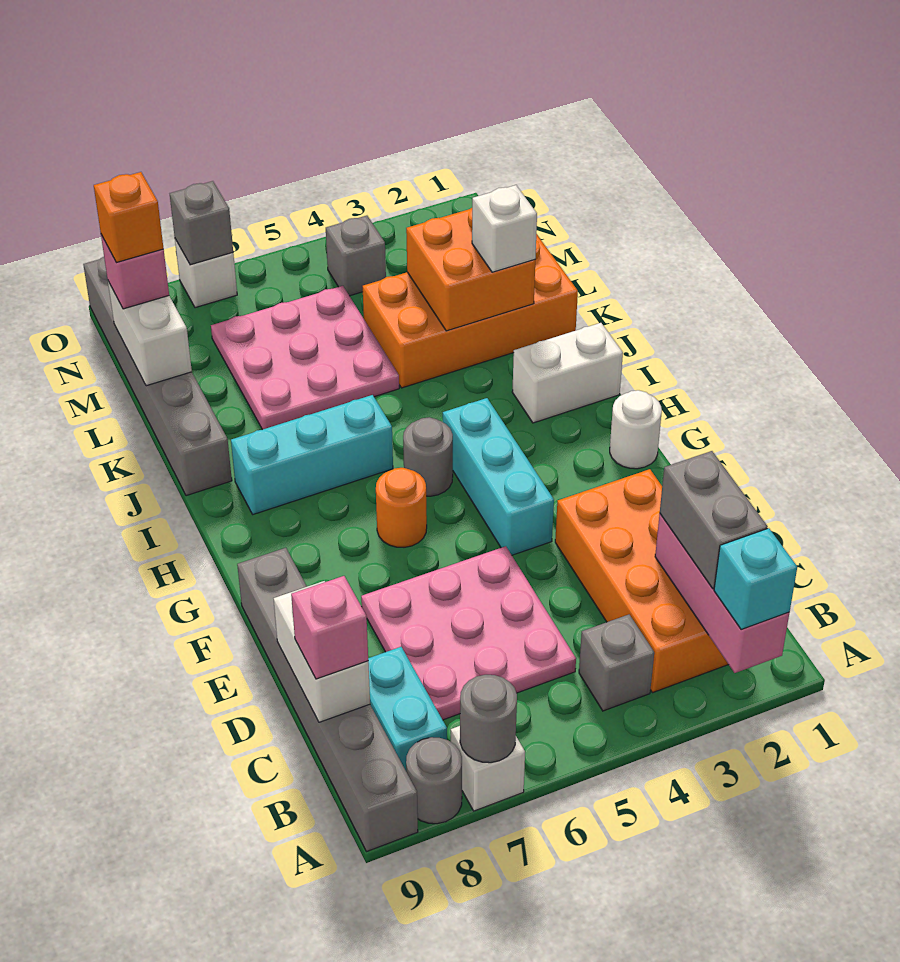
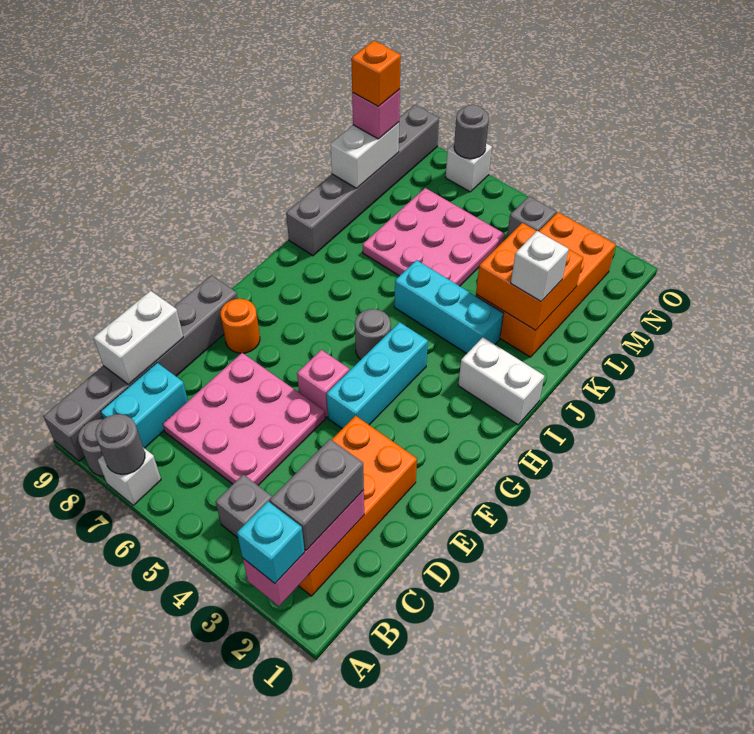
pink 1x1 brick [291,576,368,679] -> pink 1x1 brick moved to [297,350,349,417]
white 1x1 round brick [610,390,662,469] -> none
orange 1x1 round brick [376,468,427,547] -> orange 1x1 round brick moved to [221,299,260,353]
cyan 1x3 brick [231,395,393,514] -> cyan 1x3 brick moved to [394,260,504,354]
orange 2x4 brick [363,234,578,388] -> orange 2x4 brick turned to [476,212,616,357]
grey 1x1 brick [170,181,233,265] -> grey 1x1 round brick [454,105,489,159]

